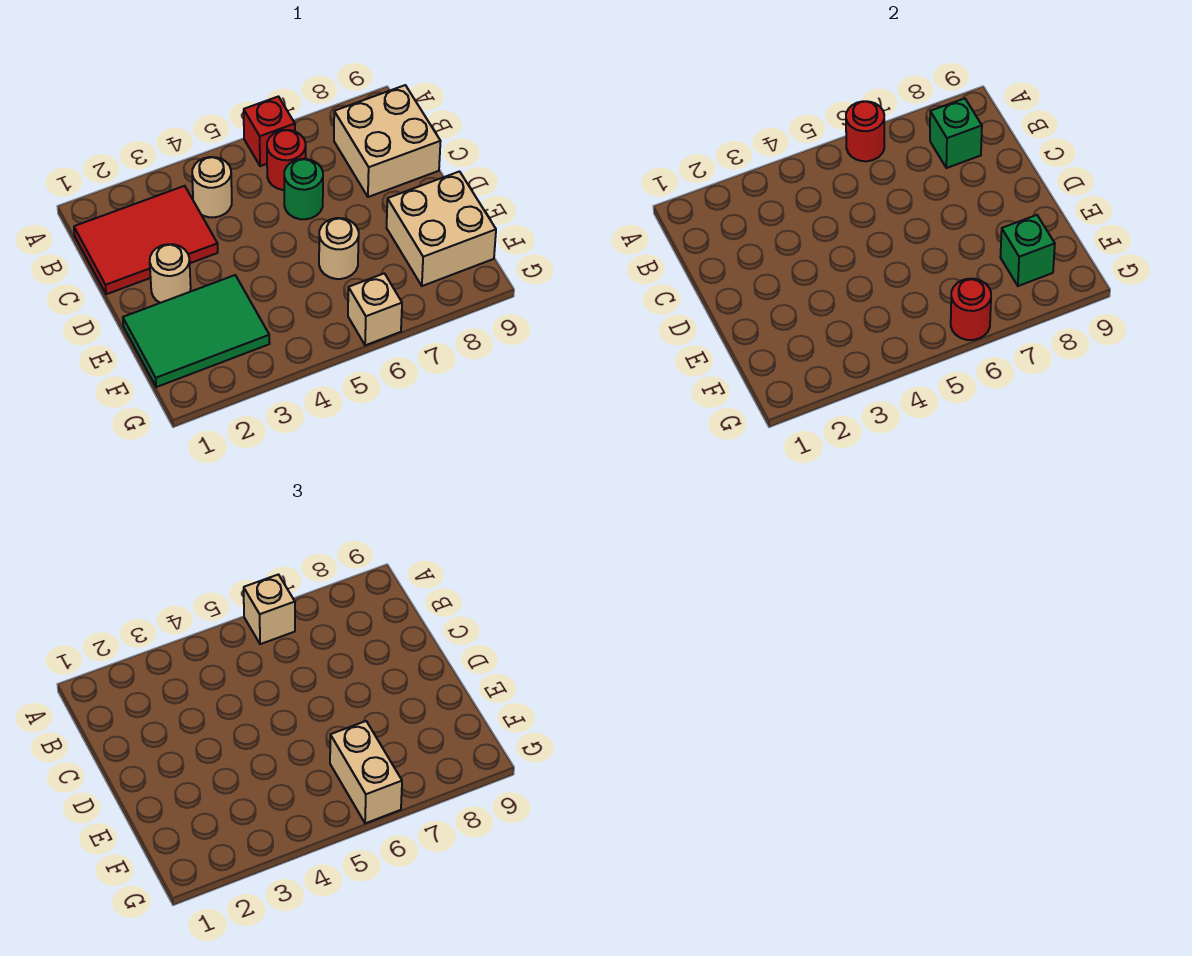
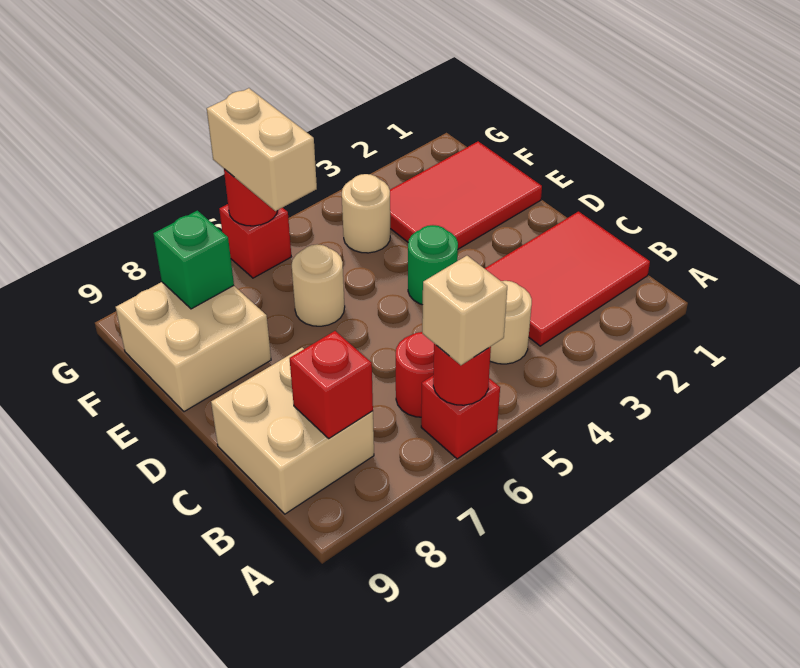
green 1x1 brick [930,98,982,168] -> red 1x1 brick [290,331,373,438]
green 1x1 round brick [284,159,323,219] -> green 1x1 round brick moved to [408,225,458,305]
tan 1x1 round brick [150,244,191,303] -> tan 1x1 round brick moved to [342,174,390,253]
green 2x3 tile [123,275,270,387] -> red 2x3 tile [390,141,542,249]
tan 1x1 brick [348,273,402,345] -> red 1x1 brick [219,204,291,278]

